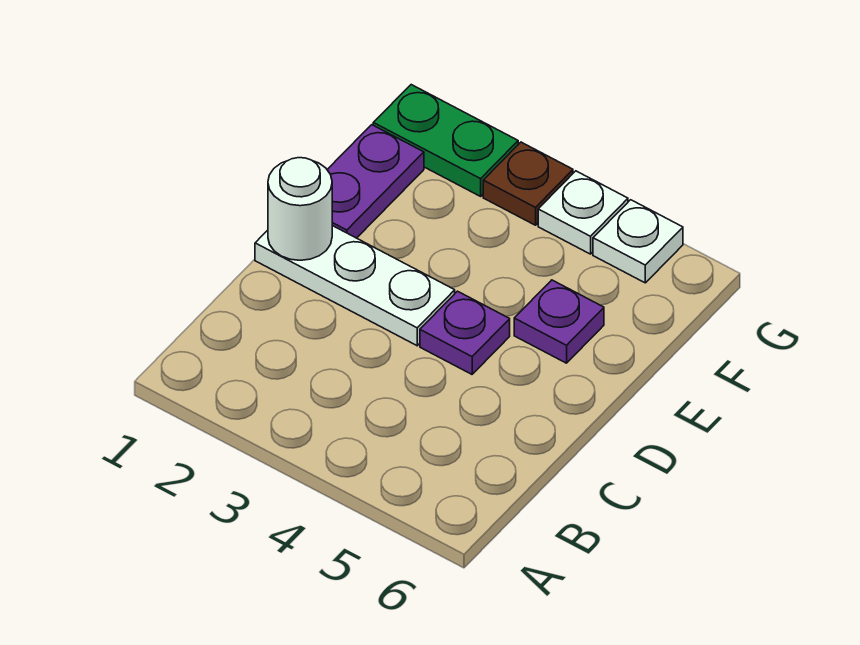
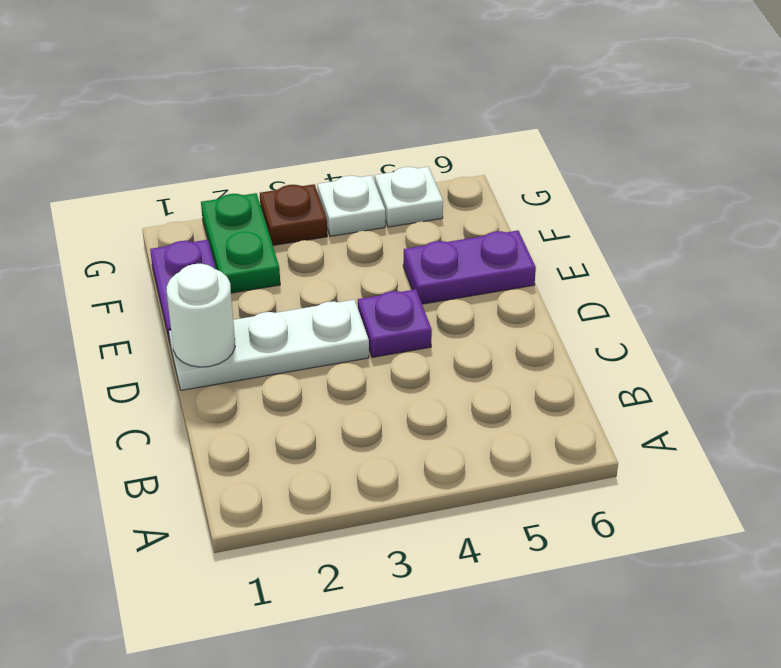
purple 1x1 plate [514,280,604,363] -> purple 1x2 plate [403,230,536,304]
green 1x2 plate [373,85,518,196] -> green 1x2 plate turned to [201,193,280,293]

